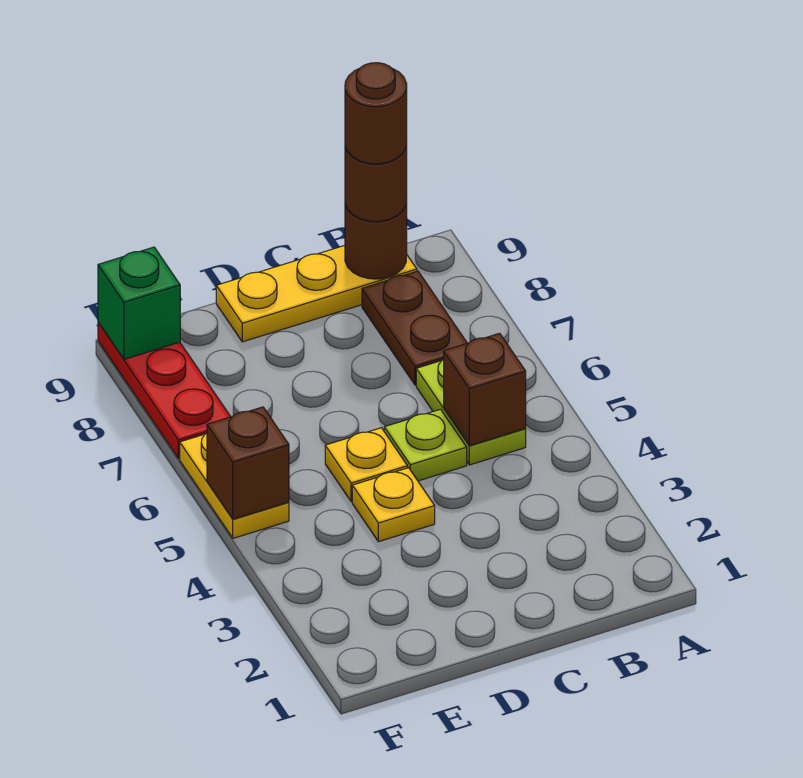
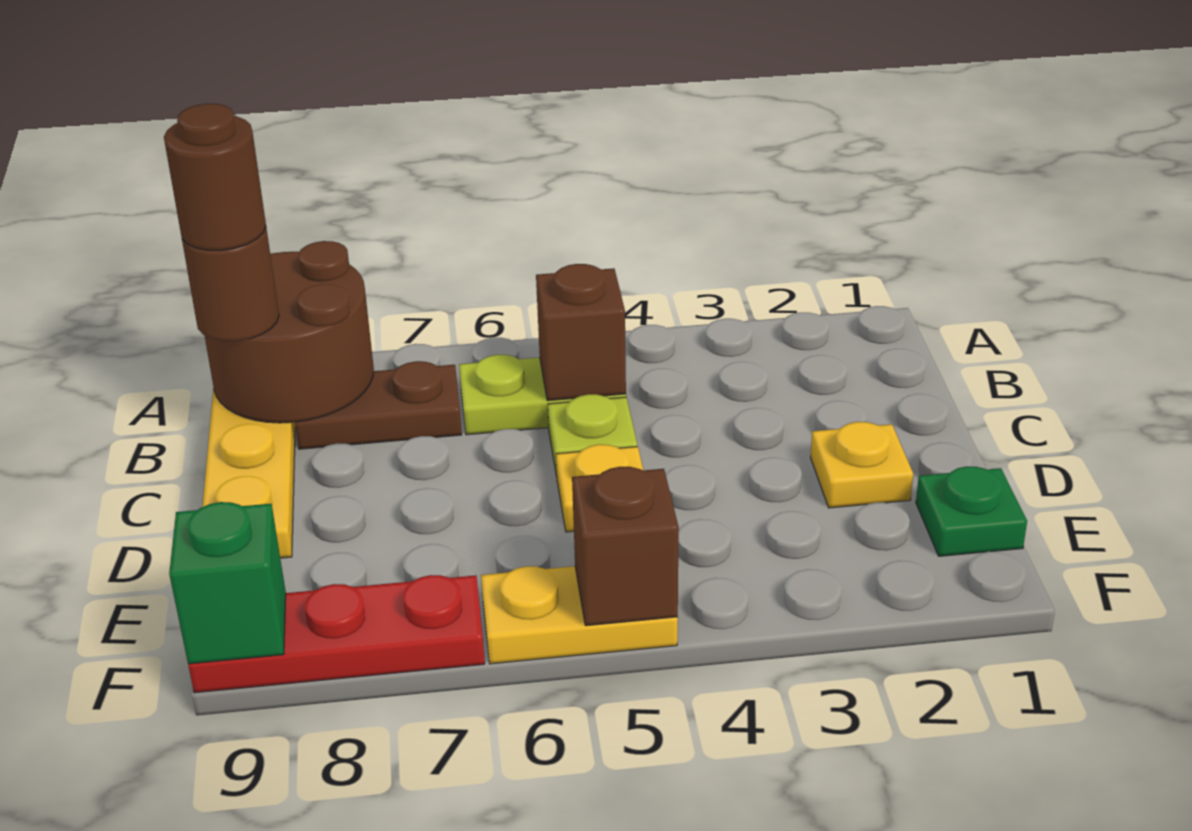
brown 1x1 round brick [345,199,407,279] -> brown 2x2 round brick [205,241,374,423]
yellow 1x1 plate [352,468,435,542] -> yellow 1x1 plate moved to [811,422,913,508]
none -> green 1x1 plate [916,466,1027,556]

